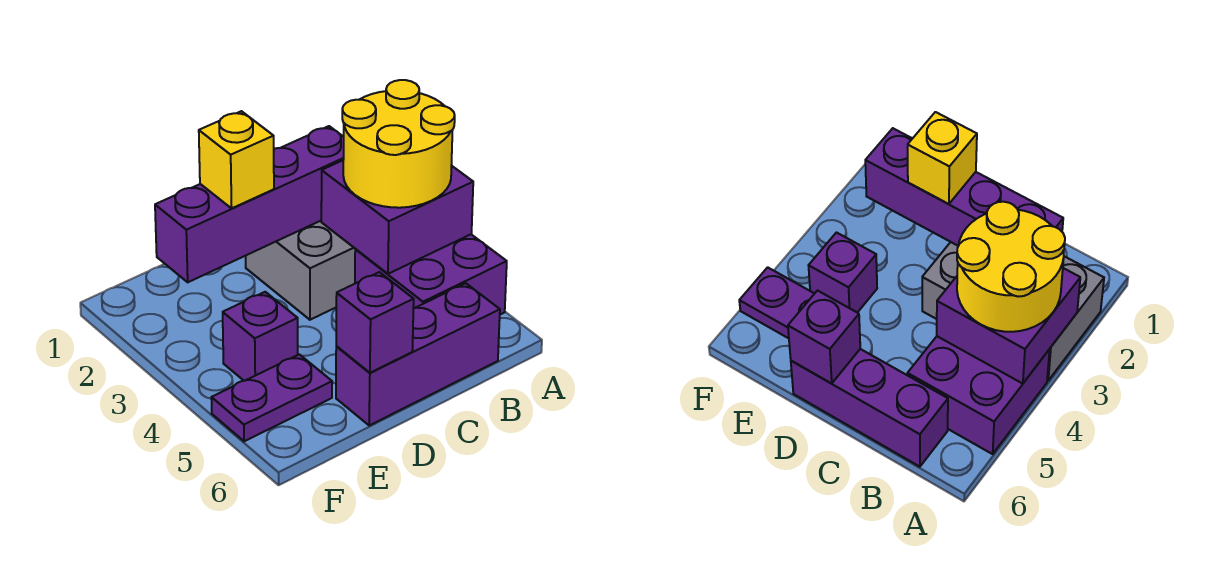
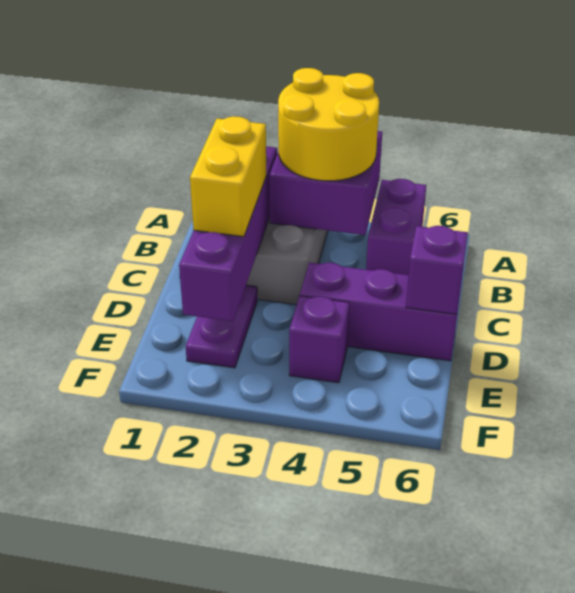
purple 2x2 brick [355,235,507,315] -> purple 1x2 brick [366,179,426,275]
purple 1x3 brick [336,283,500,425] -> purple 1x3 brick turned to [300,262,460,361]
yellow 1x1 brick [199,111,274,208] -> yellow 1x2 brick [190,116,266,237]
purple 1x2 plate [211,354,332,441] -> purple 1x2 plate moved to [186,285,257,368]

